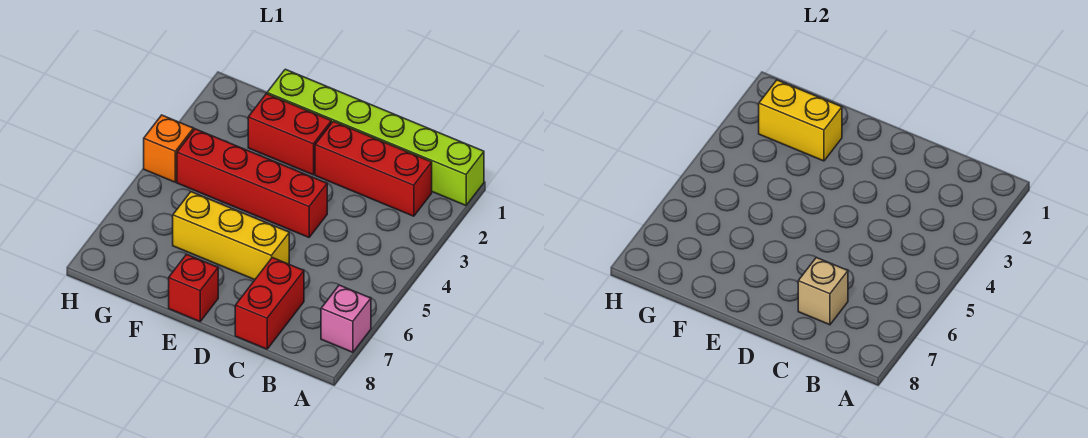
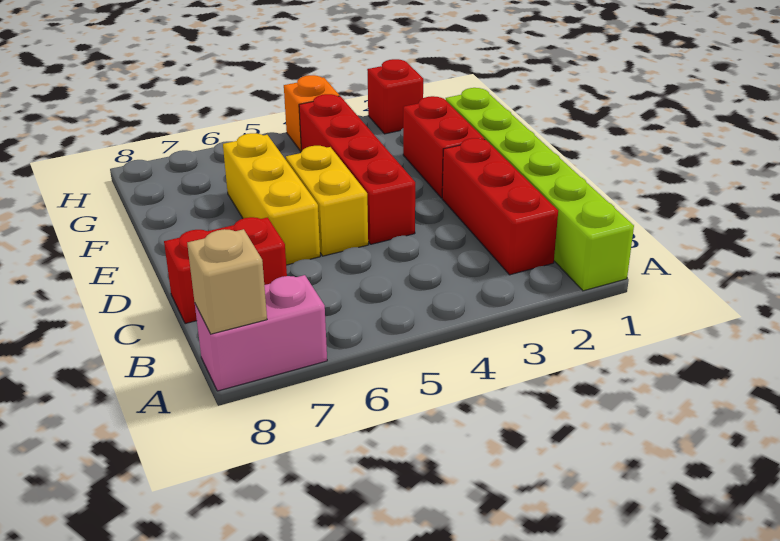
pink 1x1 brick [321,285,371,352] -> pink 1x2 brick [195,275,327,391]
tan 1x1 brick [798,258,848,325] -> tan 1x1 brick moved to [187,229,267,334]
red 1x1 brick [169,254,218,321] -> red 1x1 brick moved to [367,59,423,134]
yellow 1x2 brick [759,80,842,161] -> yellow 1x2 brick moved to [286,146,368,256]

